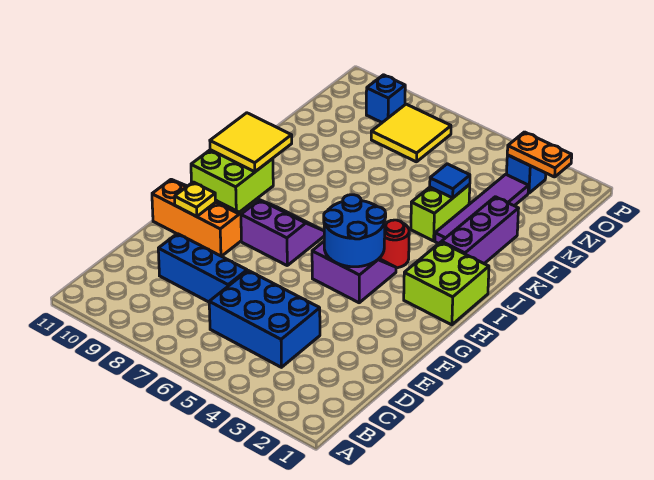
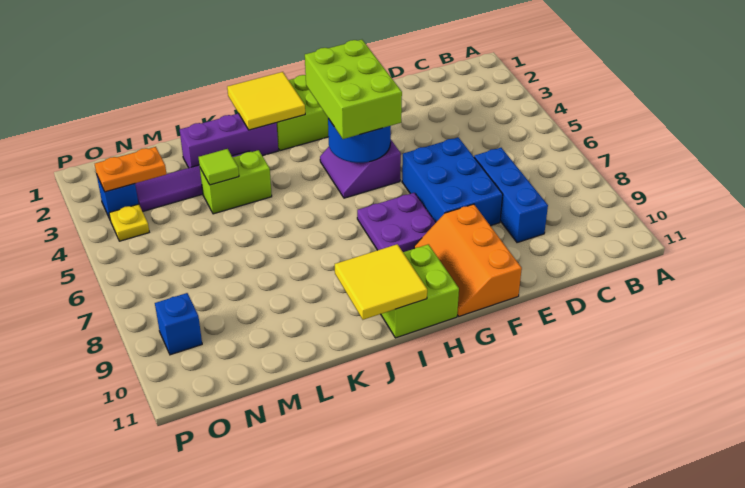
blue 2x3 brick [209,271,320,367] -> blue 2x3 brick moved to [402,137,503,226]
yellow 1x1 plate [175,182,215,217] -> yellow 1x1 plate moved to [109,204,149,241]
none -> lime 2x3 brick [305,40,402,139]
purple 2x2 slope [241,200,324,265] -> purple 2x2 plate [357,193,436,252]
red 1x1 round brick [380,220,409,268] -> none
blue 1x1 tile [430,164,470,198] -> lime 1x1 tile [199,149,239,185]
yellow 2x2 tile [371,104,451,162] -> yellow 2x2 tile moved to [227,72,305,130]
orange 1x2 plate [507,132,572,177] -> orange 1x2 plate turned to [95,147,166,192]

